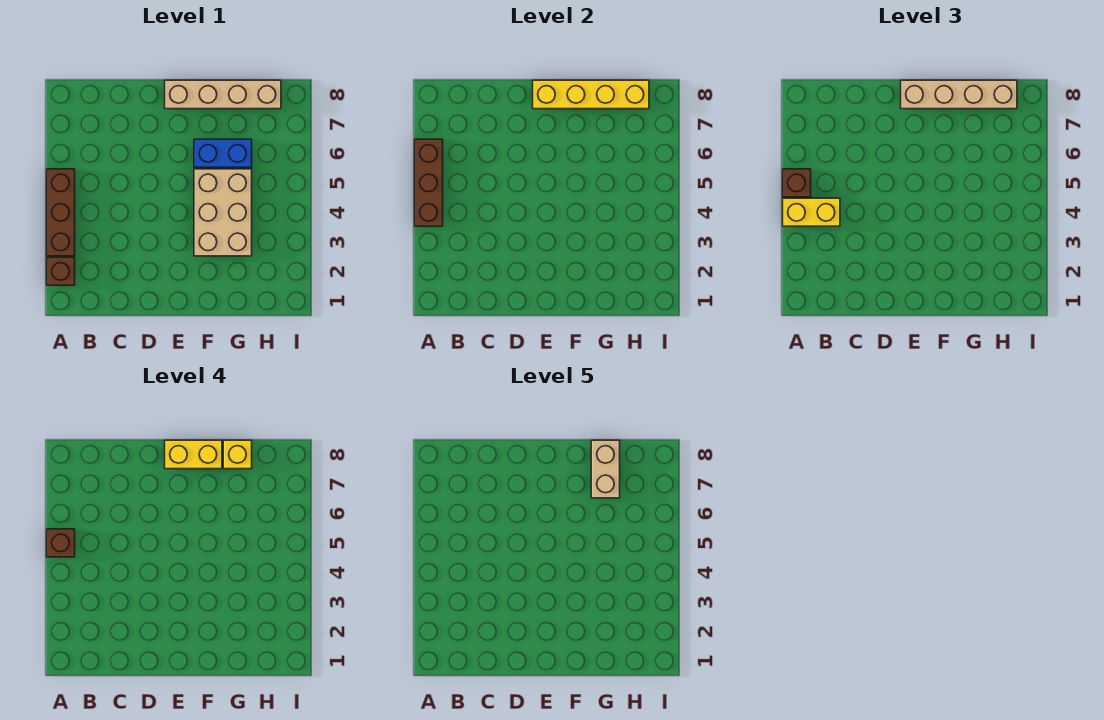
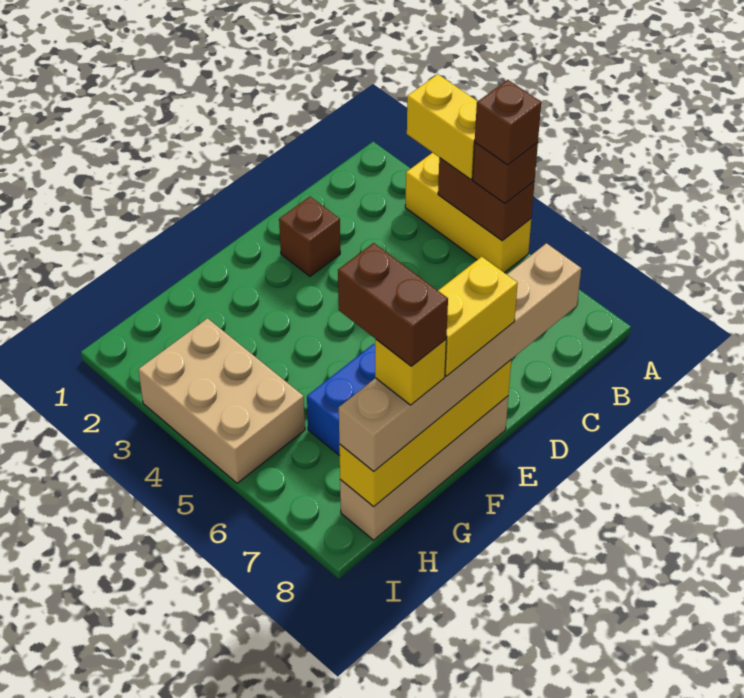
brown 1x1 brick [47,257,75,285] -> brown 1x1 brick moved to [279,197,340,276]
brown 1x3 brick [47,169,75,256] -> yellow 1x3 brick [405,153,531,273]
brown 1x3 brick [415,139,443,226] -> brown 1x2 brick [438,158,534,241]
yellow 1x2 brick [783,198,840,226] -> yellow 1x2 brick turned to [407,74,478,180]
tan 1x4 brick [901,80,1017,109] -> tan 1x6 brick [339,243,581,471]
tan 2x3 brick [194,169,252,256] -> tan 2x3 brick moved to [138,318,305,483]
tan 1x2 brick [591,440,620,498] -> brown 1x2 brick [338,243,448,366]

